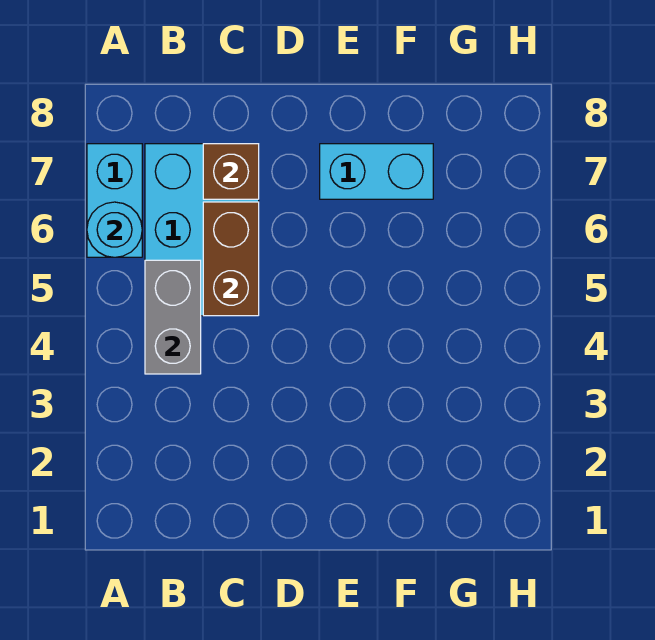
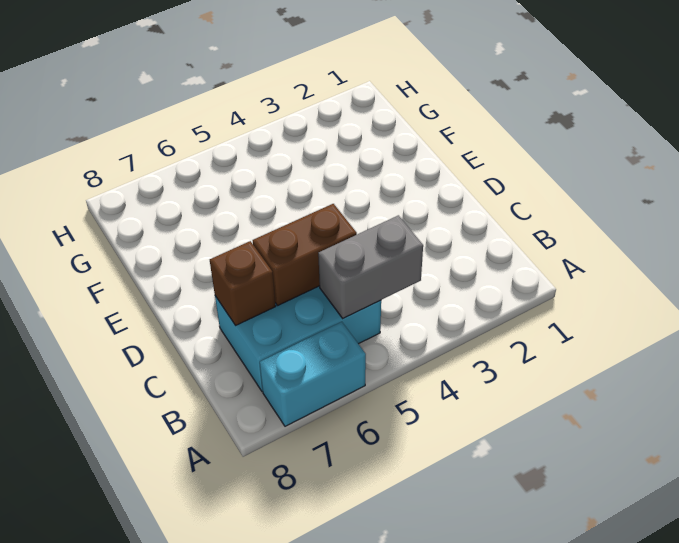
cyan 1x1 round brick [87,202,142,257] -> none
cyan 1x2 brick [320,144,433,199] -> none

